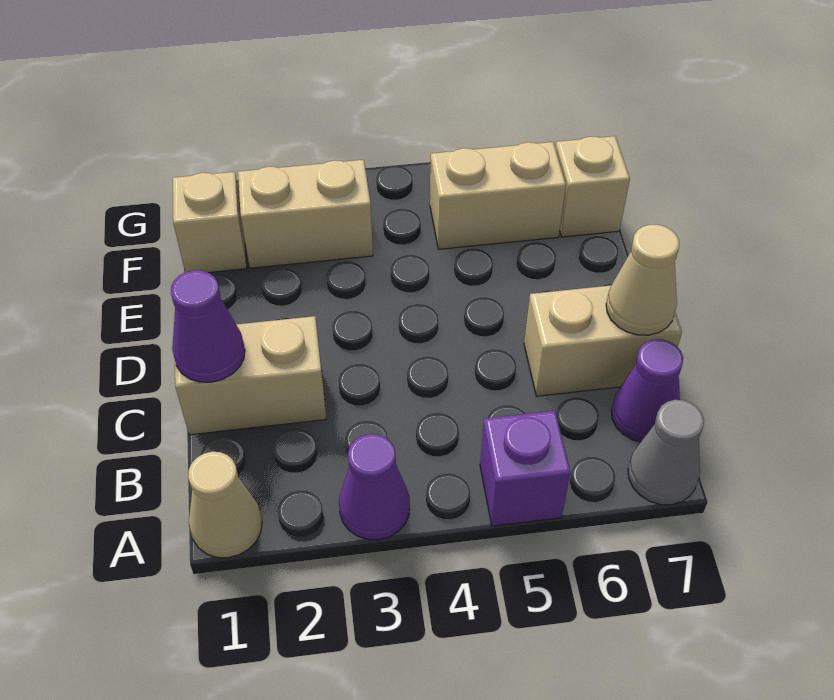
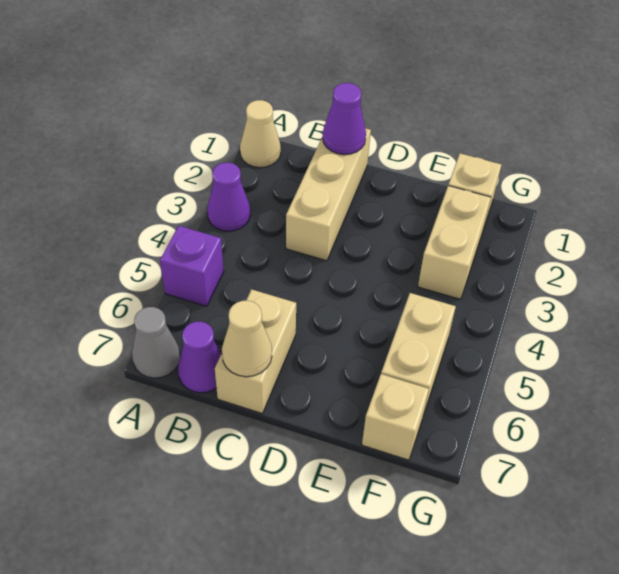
tan 1x2 brick [175,316,326,435] -> tan 1x3 brick [286,128,371,261]

